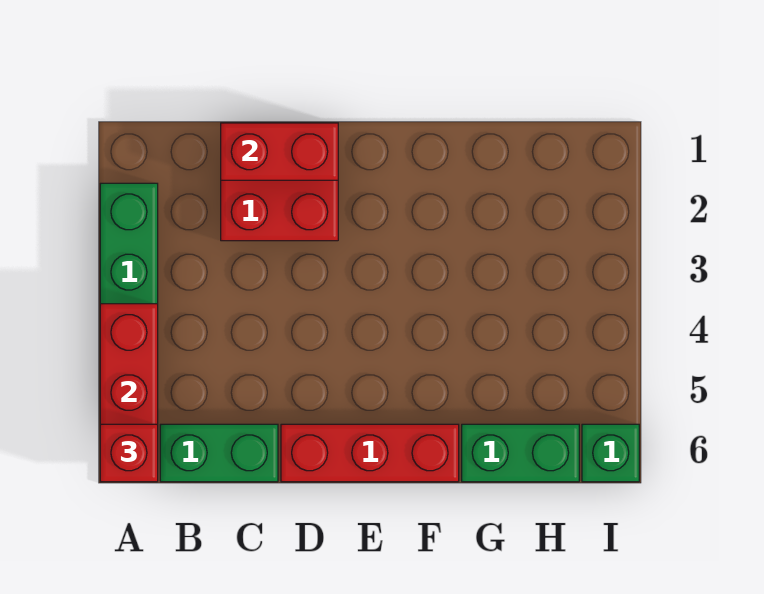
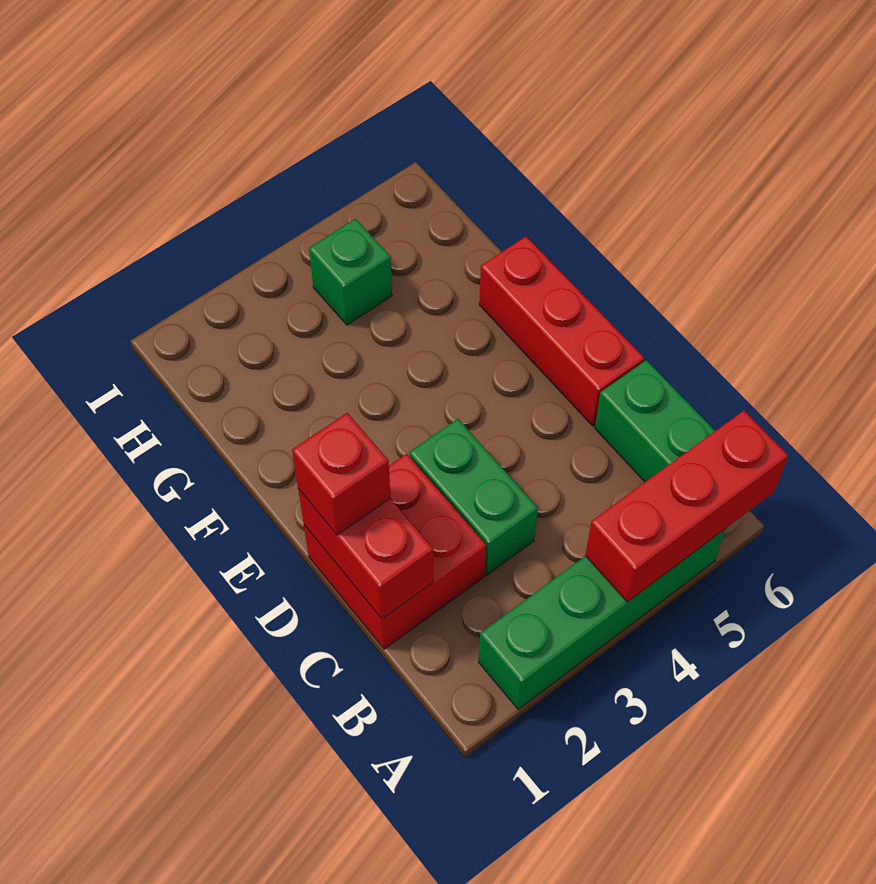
red 1x1 brick [100,424,158,482] -> red 1x1 brick moved to [292,413,390,535]
green 1x2 brick [462,424,579,482] -> green 1x2 brick moved to [409,419,538,575]
green 1x1 brick [582,424,639,482] -> green 1x1 brick moved to [309,219,392,325]

